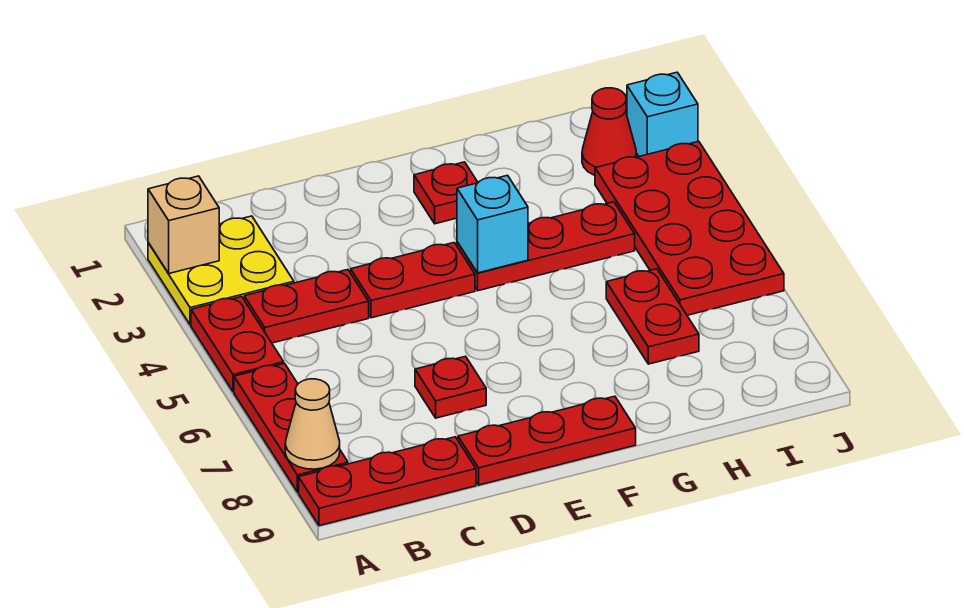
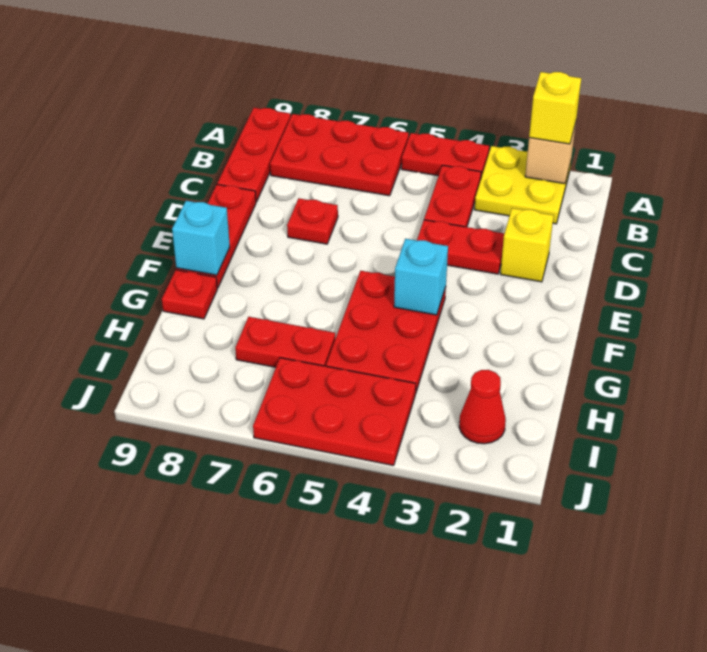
none -> yellow 1x1 brick [529,72,581,144]
red 1x3 plate [234,364,348,492] -> red 2x3 plate [270,114,409,196]
tan 1x1 cone [285,379,340,469] -> none
none -> yellow 1x1 brick [500,208,554,282]
red 1x2 plate [351,243,475,318] -> red 1x2 plate turned to [417,220,504,274]
red 1x1 plate [414,162,478,224] -> red 1x1 plate moved to [162,270,217,319]
red 1x3 plate [457,202,635,291] -> red 2x3 plate [326,271,446,394]
red 2x4 plate [595,141,784,315] -> red 2x3 plate [253,358,416,466]
cyan 1x1 brick [627,72,698,156] -> cyan 1x1 brick moved to [172,201,230,275]

